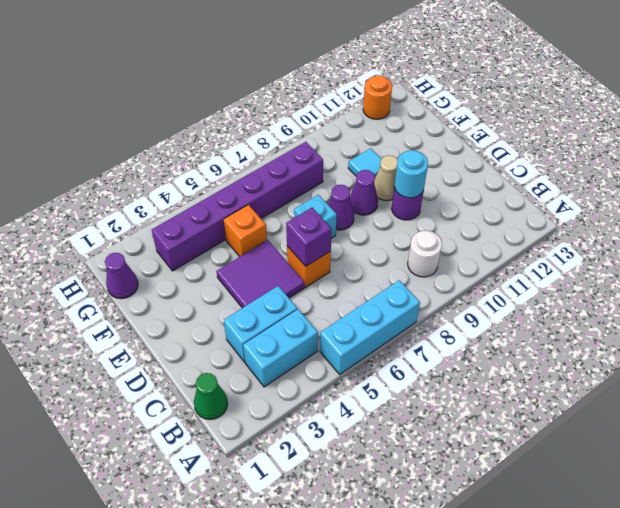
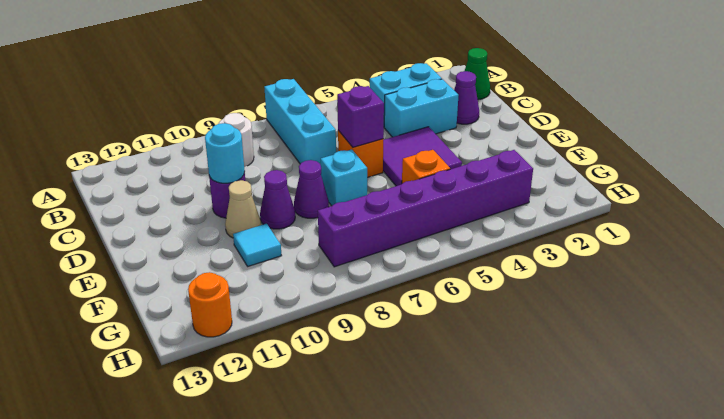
cyan 1x3 brick [320,280,420,374] -> cyan 1x3 brick turned to [264,79,336,165]
purple 1x1 cone [105,253,138,299] -> purple 1x1 cone moved to [454,71,479,124]

